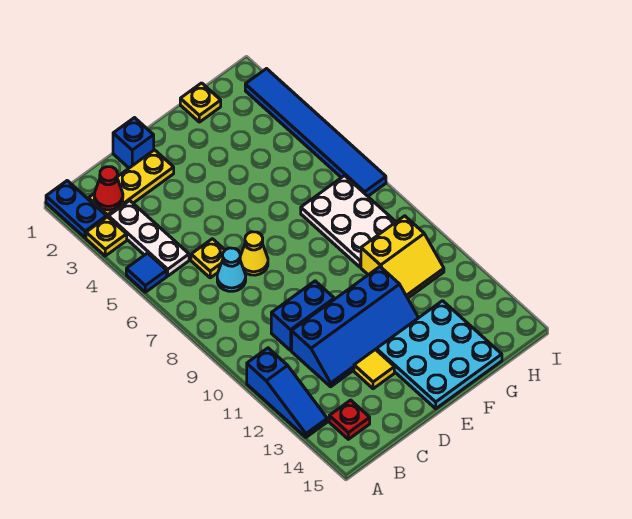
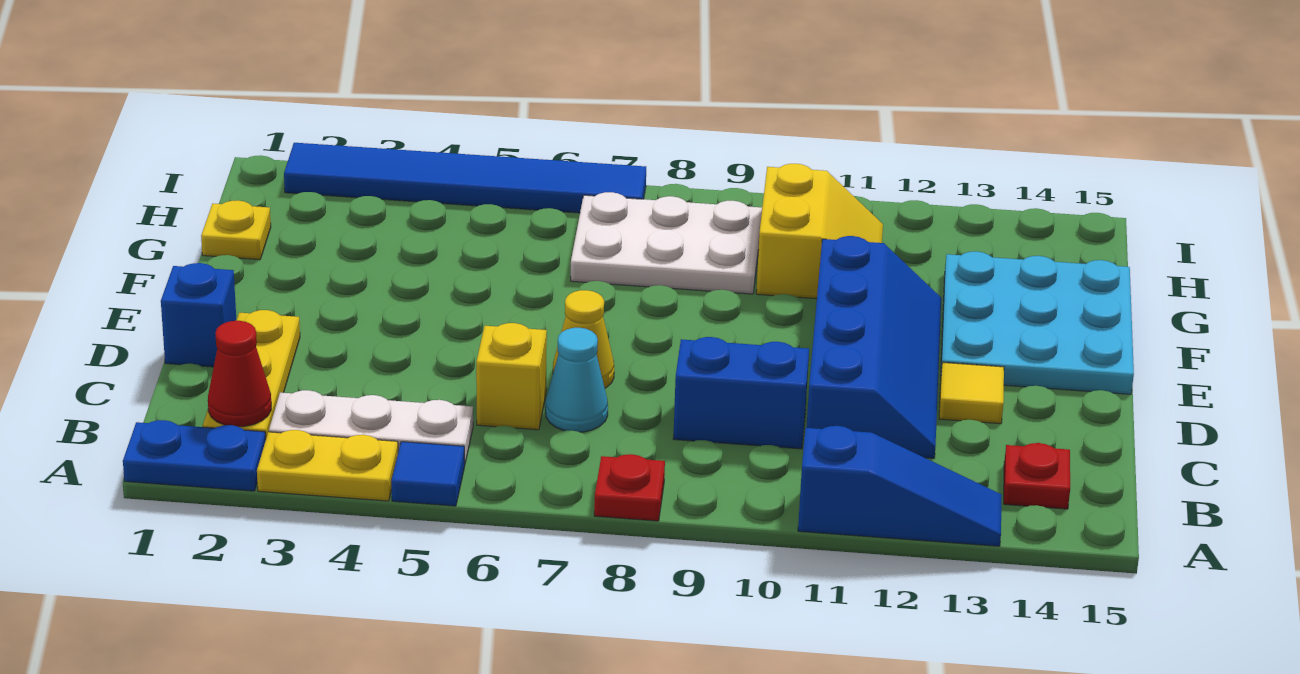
yellow 1x1 plate [86,217,127,256] -> yellow 1x2 plate [257,430,398,501]
none -> red 1x1 plate [594,454,665,521]
yellow 1x1 plate [191,239,225,278] -> yellow 1x1 brick [476,323,547,430]
blue 1x2 brick [271,281,334,350] -> blue 1x2 brick turned to [673,337,809,449]

